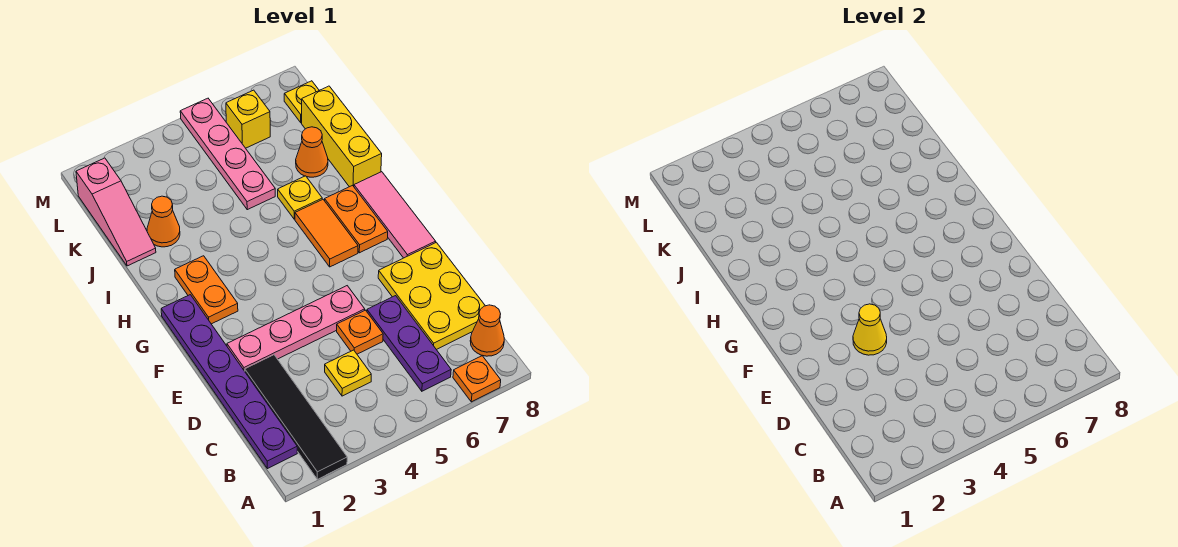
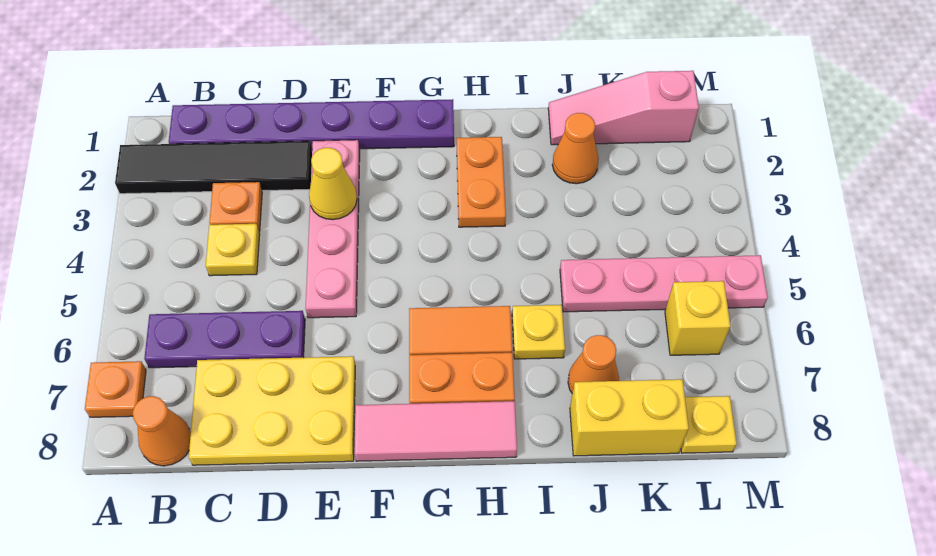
orange 1x1 plate [337,310,383,354] -> orange 1x1 plate moved to [209,182,262,231]
orange 1x2 plate [175,256,238,324] -> orange 1x2 plate turned to [456,137,506,227]
yellow 1x3 brick [302,86,382,187] -> yellow 1x2 brick [570,379,689,456]

